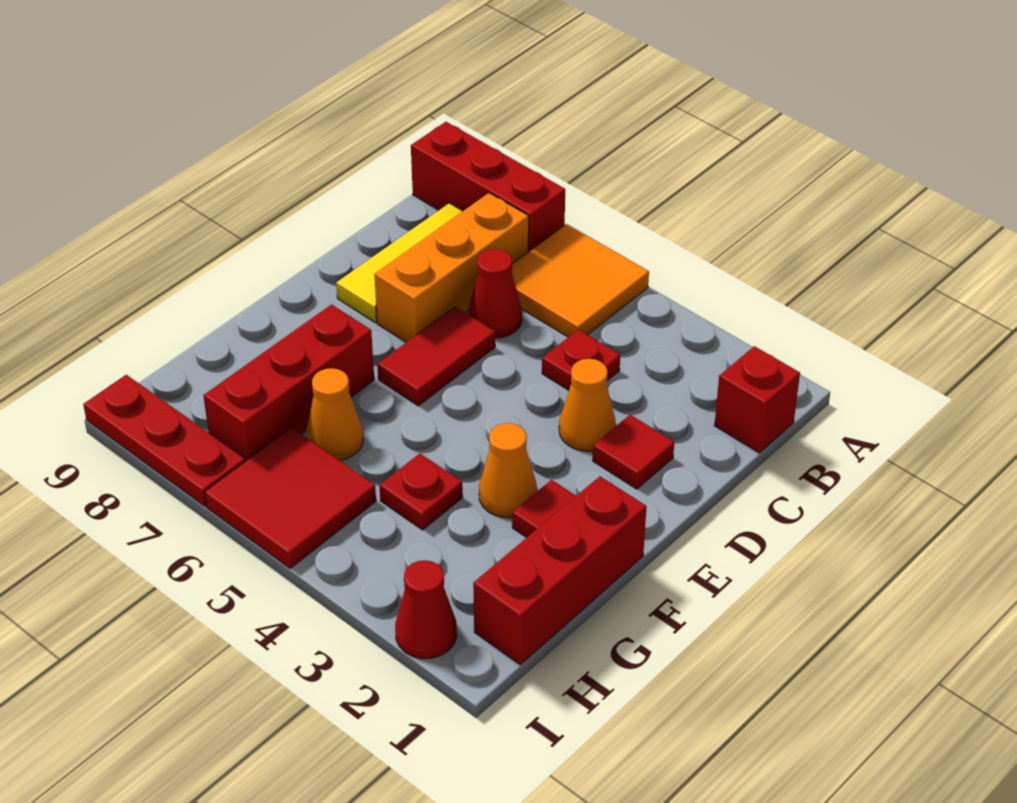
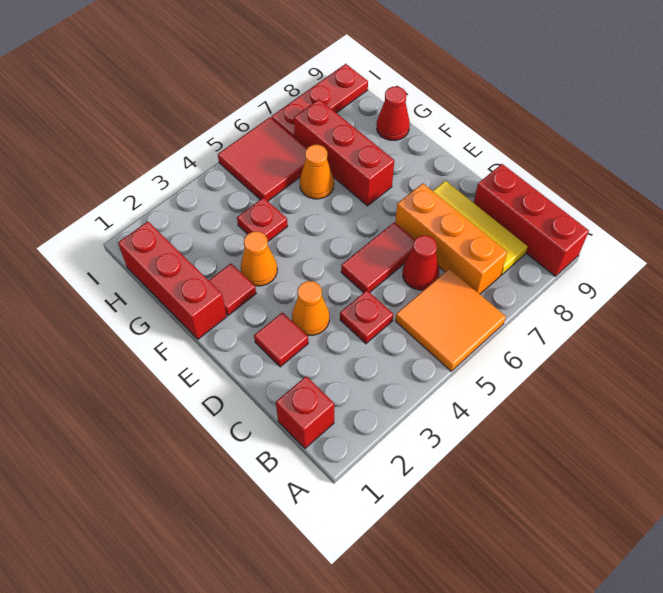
red 1x3 brick [411,122,565,252] -> red 1x3 brick turned to [474,164,589,276]
red 1x2 tile [377,307,495,406] -> red 1x2 tile turned to [341,222,415,293]
red 1x1 cone [395,560,457,659] -> red 1x1 cone moved to [377,87,410,141]

